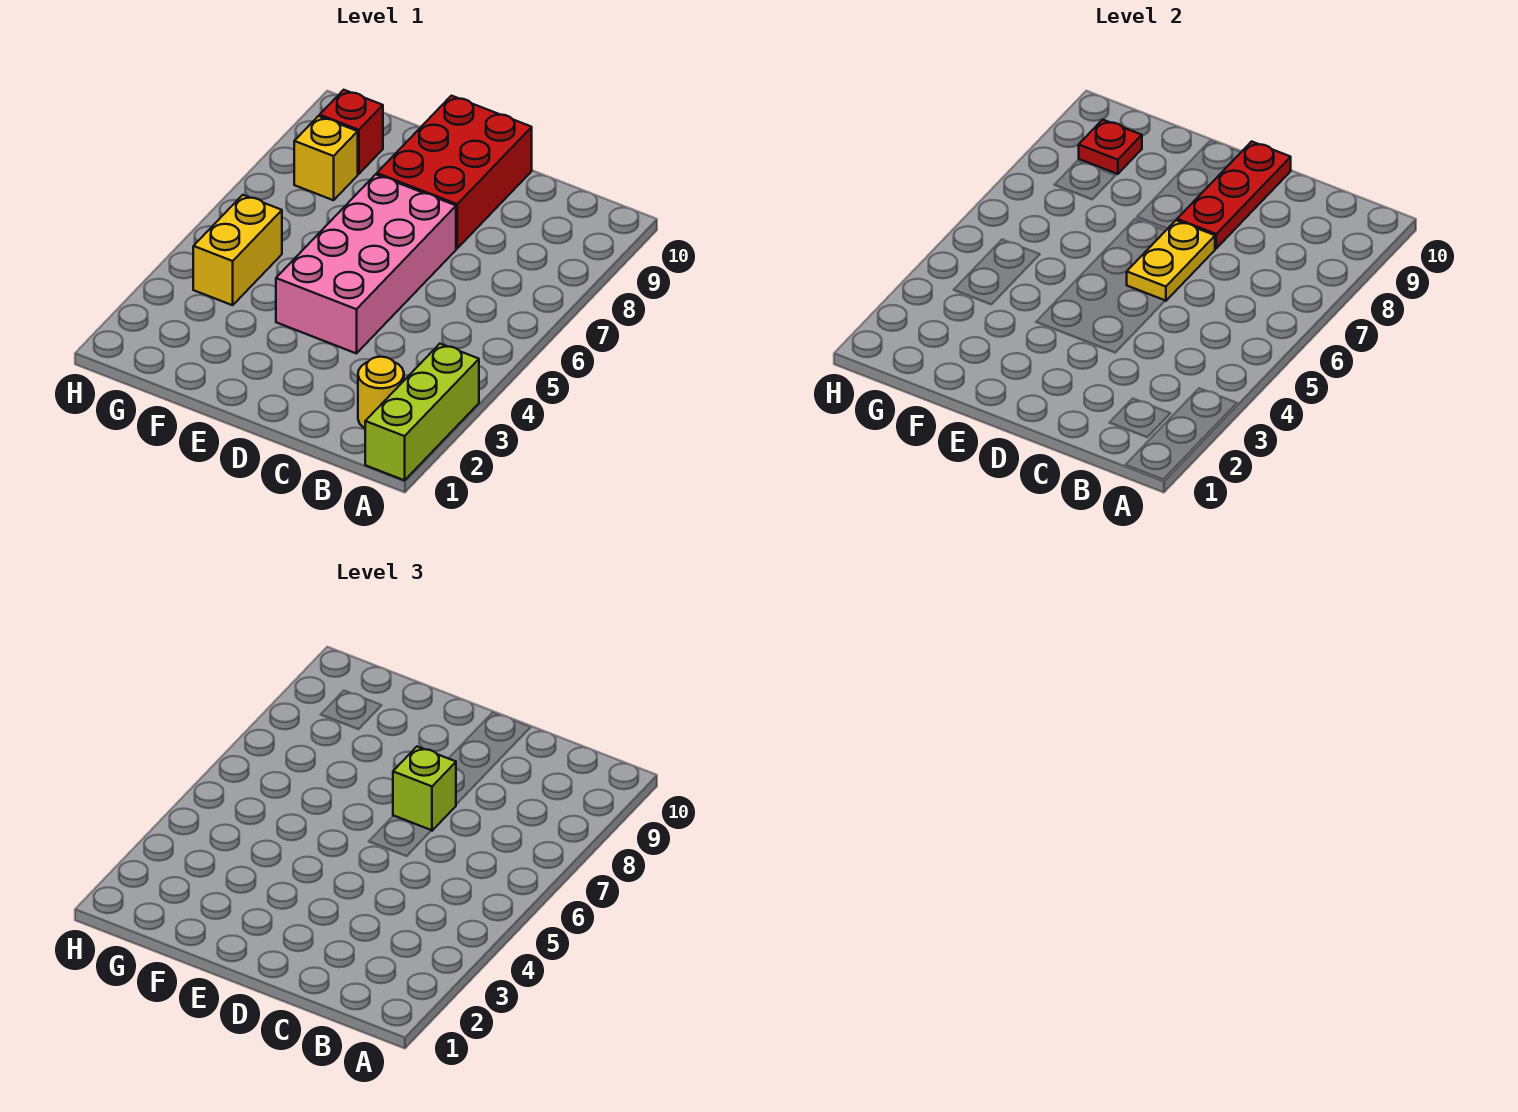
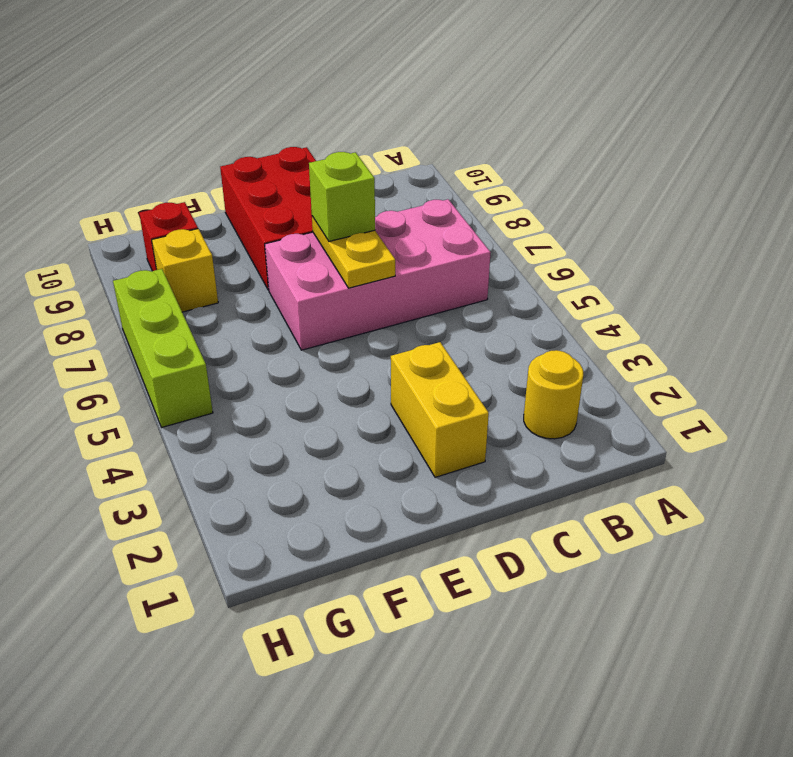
lime 1x3 brick [365,344,479,480] -> lime 1x3 brick moved to [113,269,213,427]
pink 2x4 brick [276,174,456,354] -> pink 2x4 brick turned to [265,199,491,350]
red 1x3 plate [1177,141,1291,248] -> none
yellow 1x2 brick [193,195,282,305] -> yellow 1x2 brick moved to [391,342,489,477]
red 1x1 plate [1079,120,1142,174] -> none

